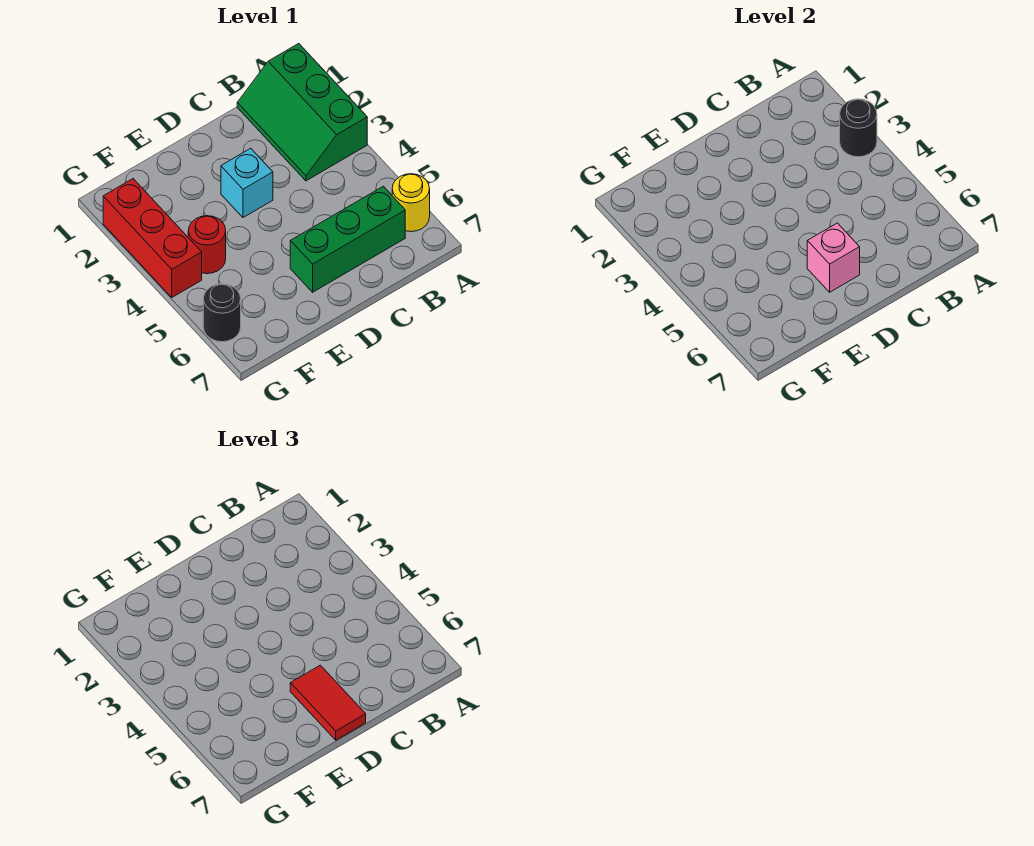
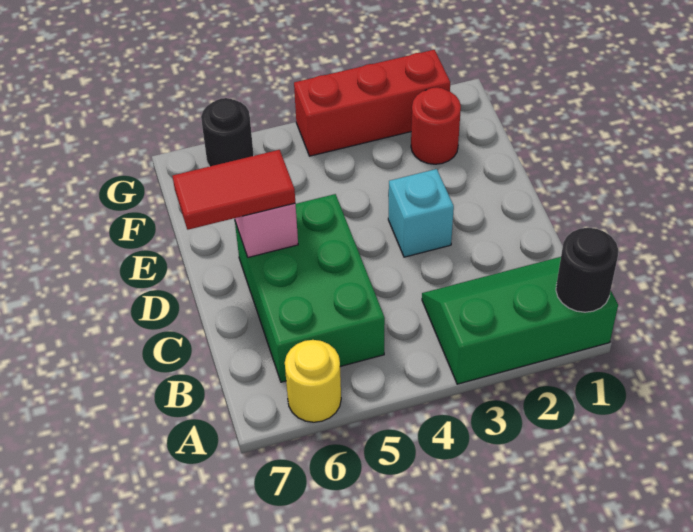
black 1x1 round brick [840,99,877,157] -> black 1x1 round brick moved to [556,228,618,312]
green 1x3 brick [290,186,405,292] -> green 2x3 brick [235,194,385,382]
red 1x1 round brick [188,216,226,274] -> red 1x1 round brick moved to [411,87,461,164]

